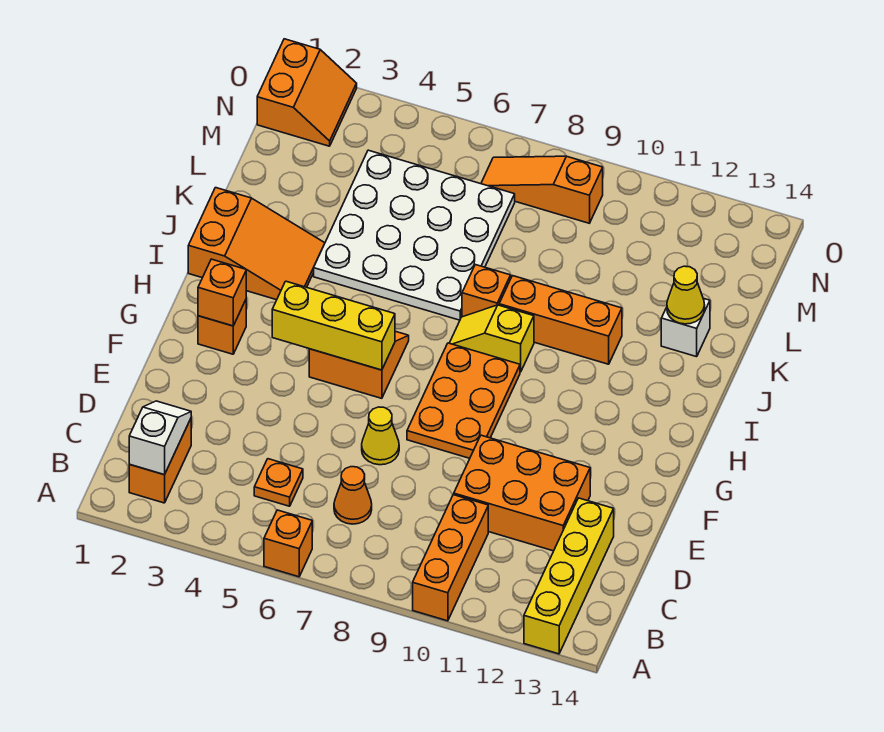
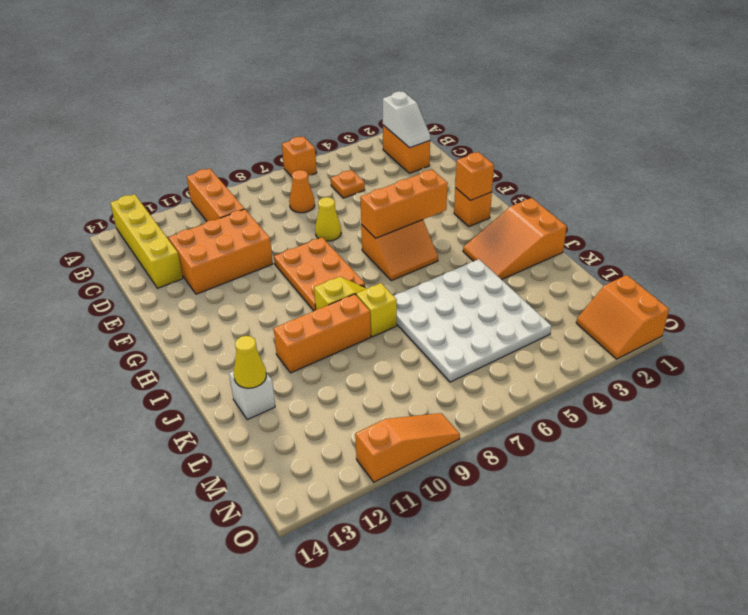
yellow 1x3 brick [272,281,395,370] -> orange 1x3 brick [360,170,448,238]
orange 1x1 brick [462,265,511,317] -> yellow 1x1 brick [356,283,397,337]
orange 1x3 slope [481,156,603,223] -> orange 1x3 slope moved to [355,413,460,482]

